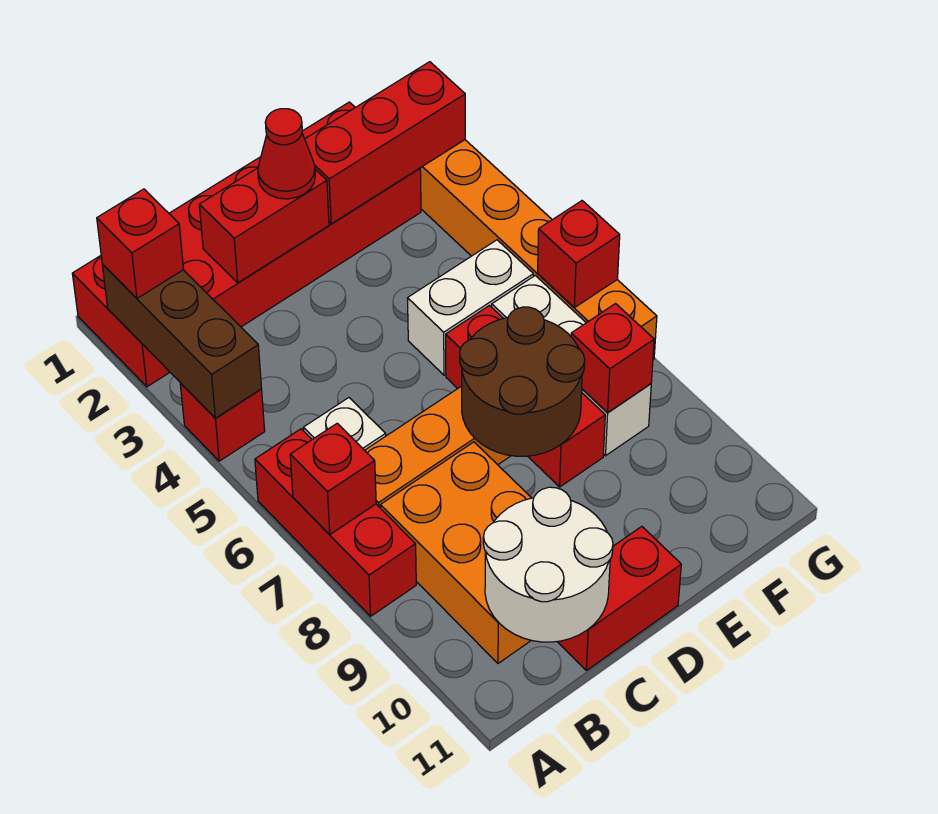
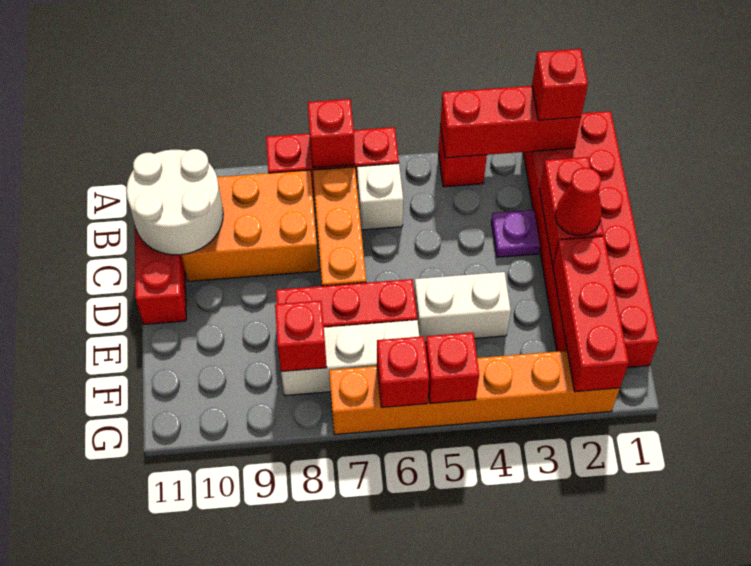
brown 1x3 brick [102,264,262,418] -> red 1x3 brick [440,86,581,158]
none -> purple 1x1 plate [491,210,540,257]
brown 2x2 round brick [460,307,585,456] -> none
white 1x2 brick [408,240,533,375] -> white 1x2 brick turned to [414,272,511,342]
none -> red 1x1 brick [426,332,479,403]

